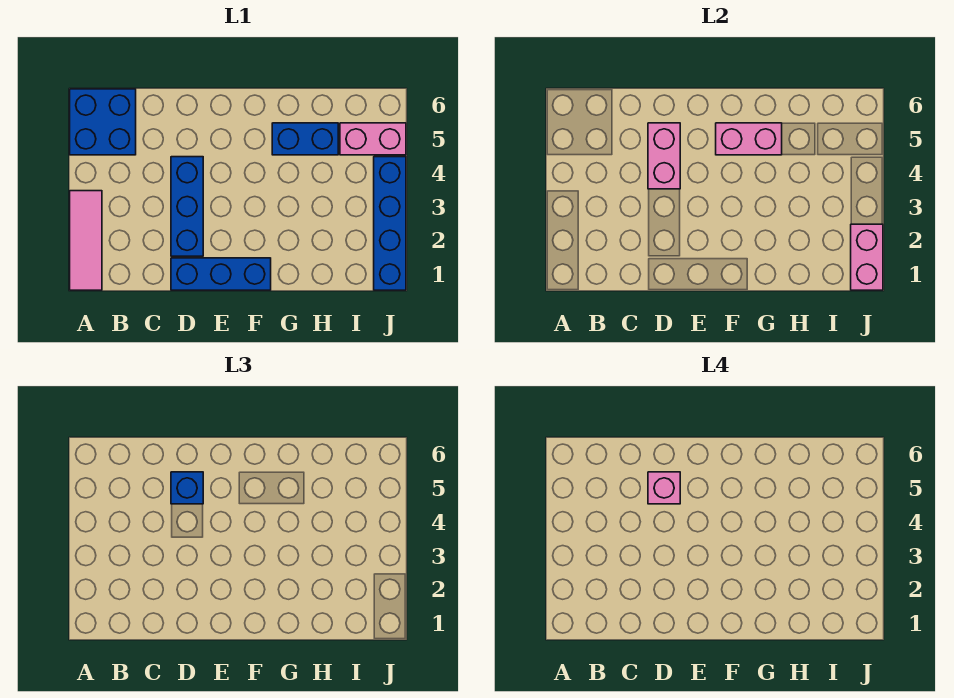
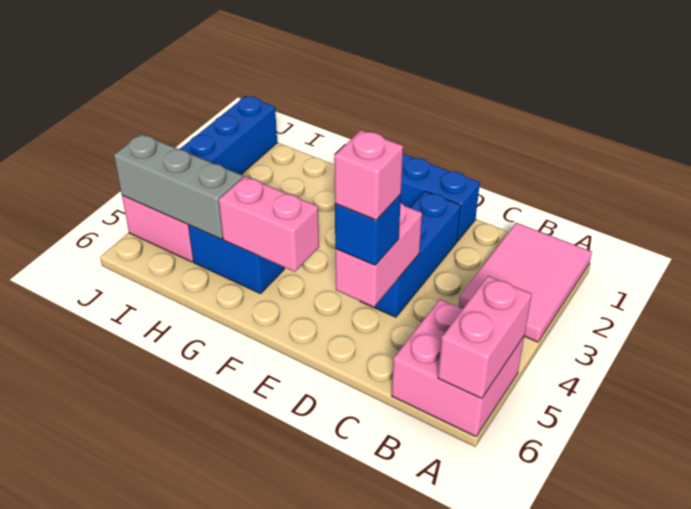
pink 1x3 tile [70,191,102,290] -> pink 2x3 tile [459,223,592,342]
blue 2x2 brick [70,89,136,155] -> pink 2x2 brick [392,299,524,437]
none -> grey 1x3 brick [114,134,243,239]
pink 1x2 brick [851,224,883,290] -> pink 1x2 brick moved to [438,276,532,399]

